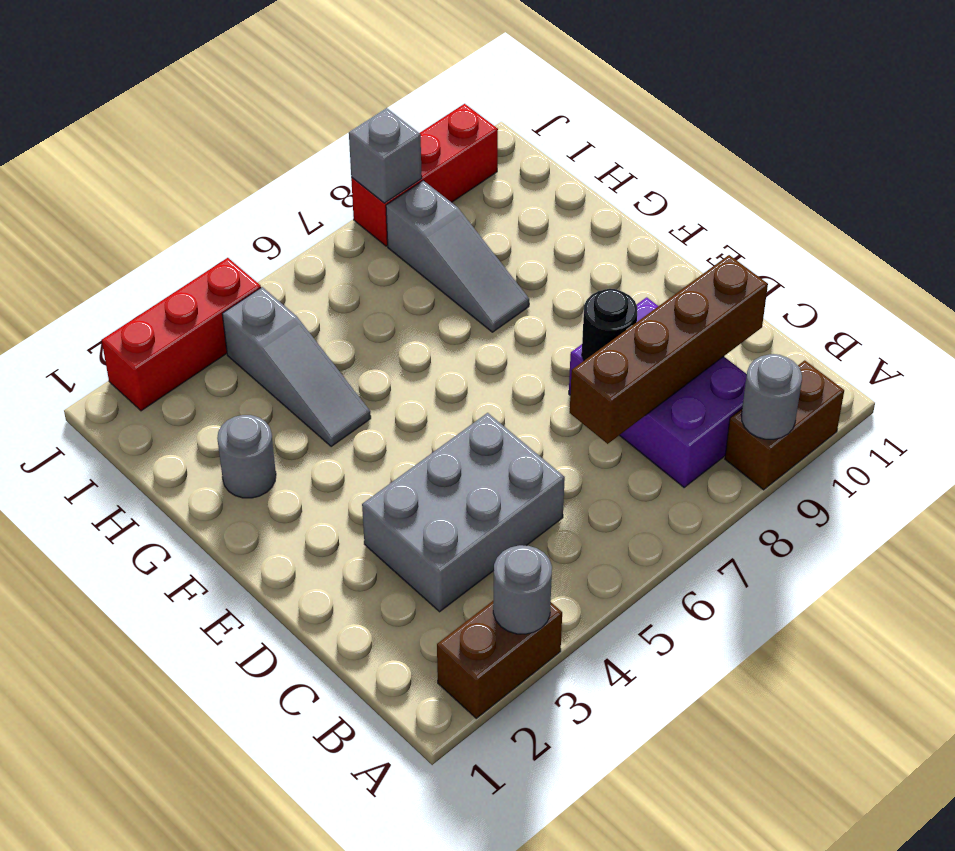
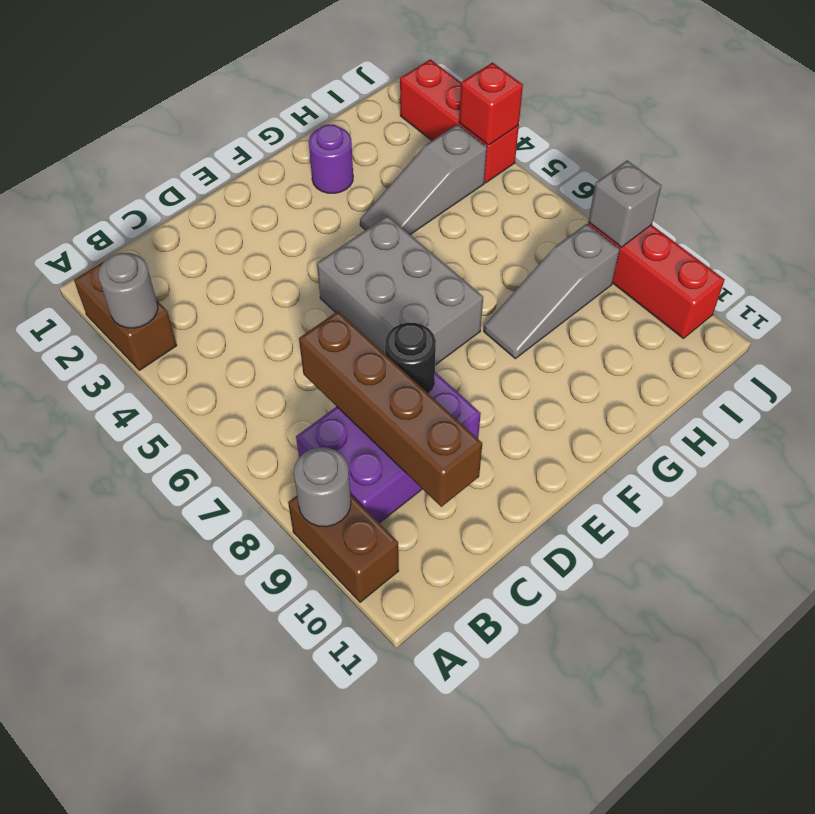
grey 2x3 brick [362,413,565,612] -> grey 2x3 brick moved to [317,216,483,365]
grey 1x1 round brick [217,415,276,498] -> purple 1x1 round brick [309,125,353,193]
none -> red 1x1 brick [459,63,523,145]

